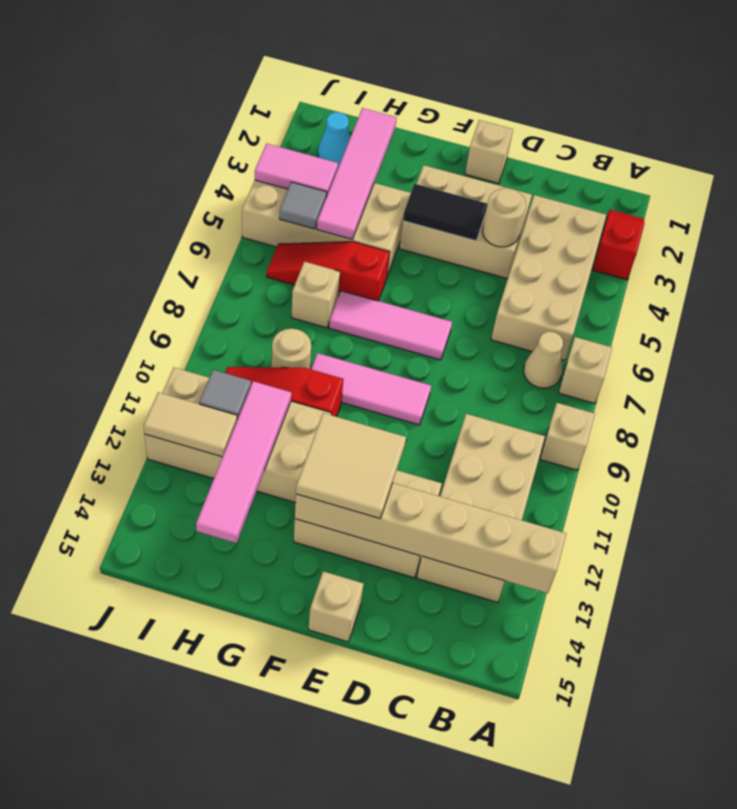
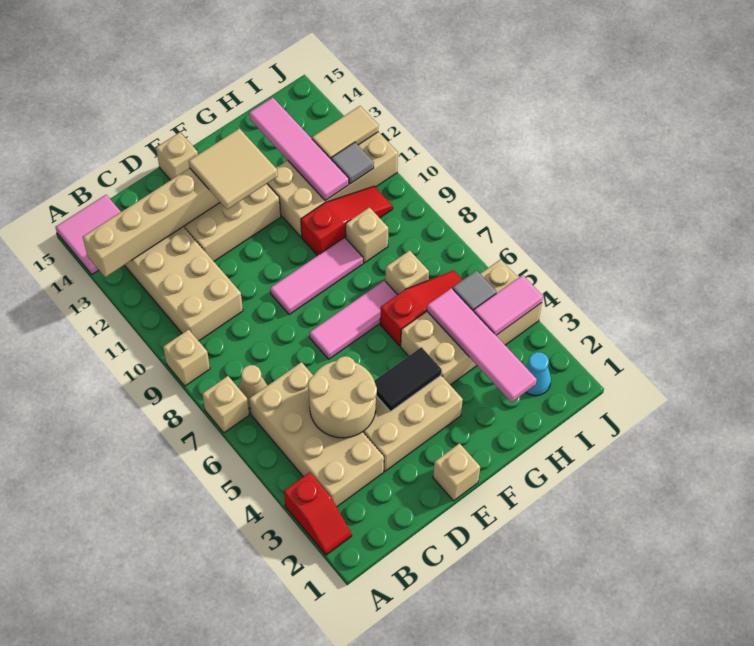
none -> pink 2x2 tile [56,195,121,274]
tan 1x1 round brick [482,188,526,247] -> tan 2x2 round brick [308,356,377,438]
tan 1x1 round brick [272,329,311,369] -> tan 1x1 brick [346,207,388,263]

